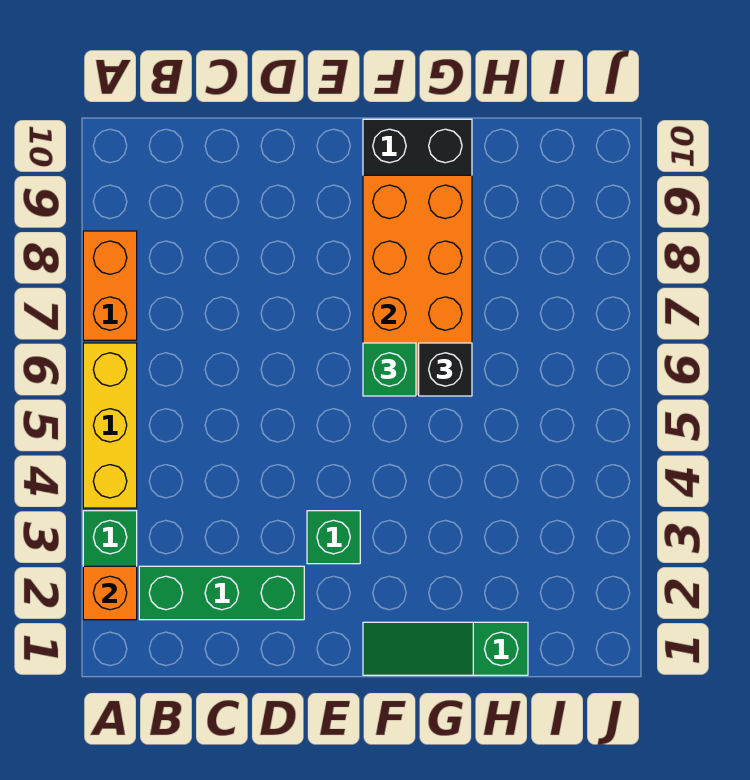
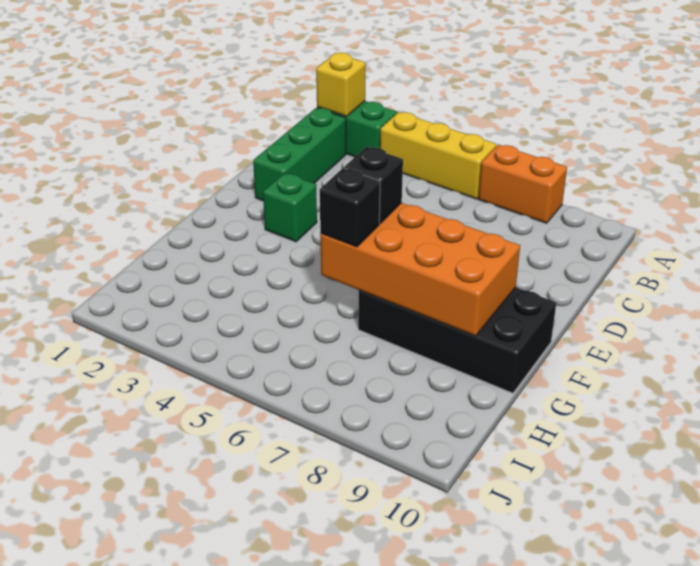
orange 1x1 brick [83,566,137,620] -> yellow 1x1 brick [316,53,366,116]
green 1x3 slope [363,622,528,675] -> none
green 1x1 brick [363,343,416,396] -> black 1x1 brick [344,147,403,223]

